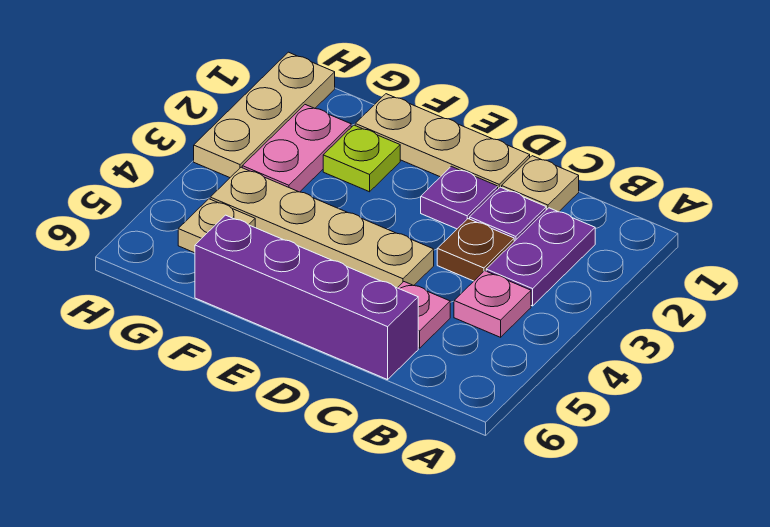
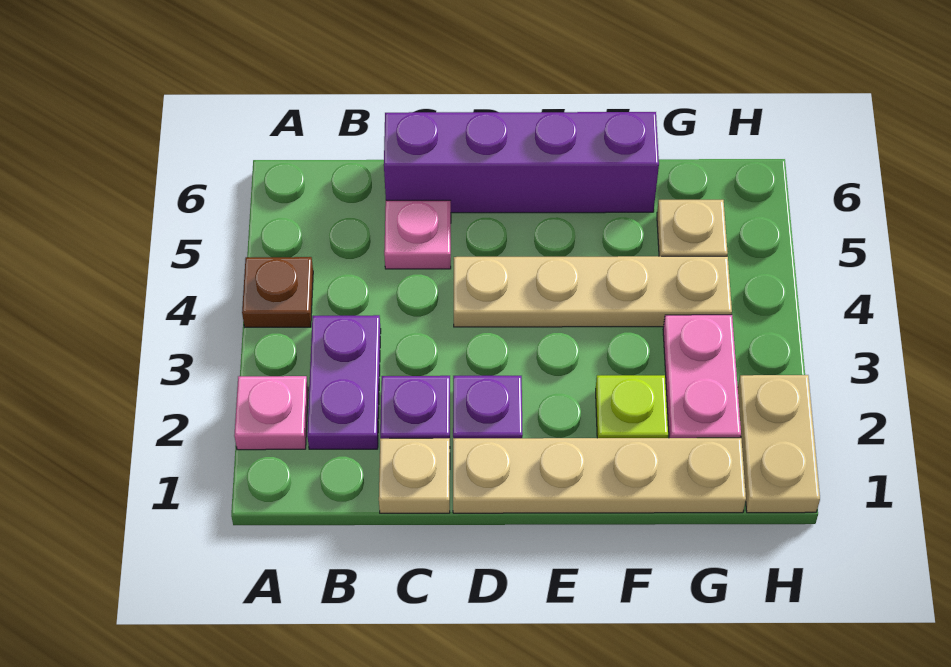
pink 1x1 plate [454,271,531,337] -> pink 1x1 plate moved to [234,376,308,450]
brown 1x1 plate [437,219,514,281] -> brown 1x1 plate moved to [242,257,313,327]
tan 1x3 plate [355,94,530,189] -> tan 1x4 plate [453,438,746,513]
tan 1x3 plate [194,52,335,178] -> tan 1x2 plate [738,375,820,513]

